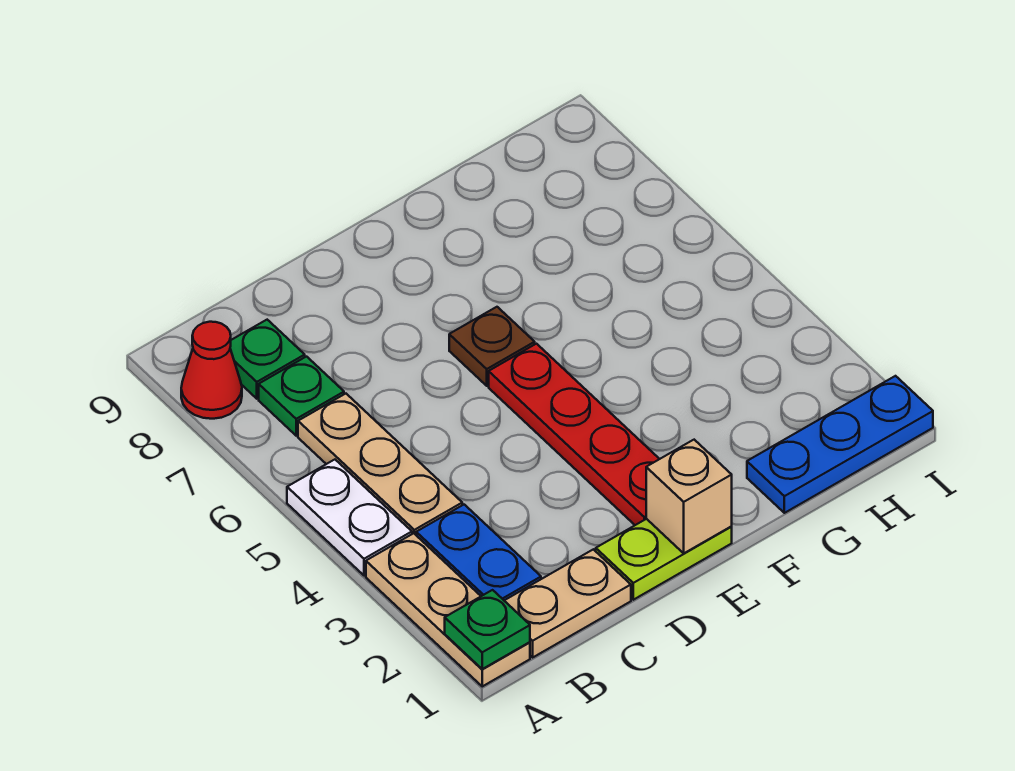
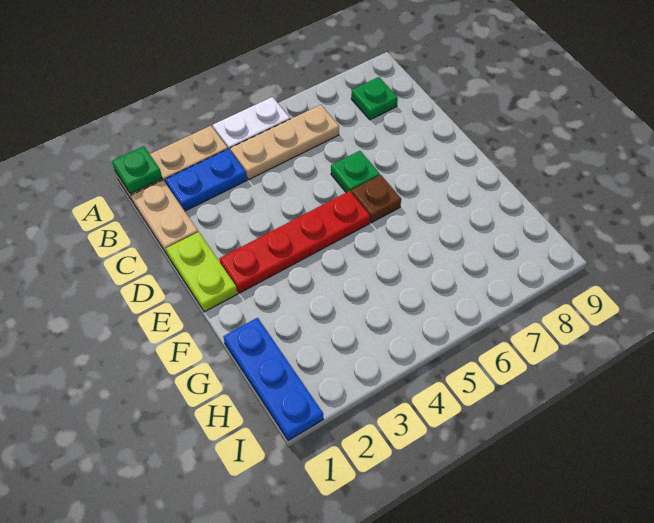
red 1x1 cone [181,322,242,419] -> none
green 1x1 plate [259,357,344,436] -> green 1x1 plate moved to [331,151,380,192]
tan 1x1 brick [646,440,732,553] -> none

